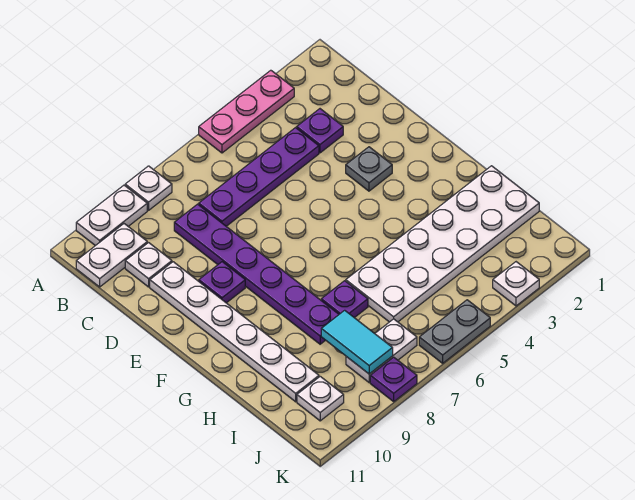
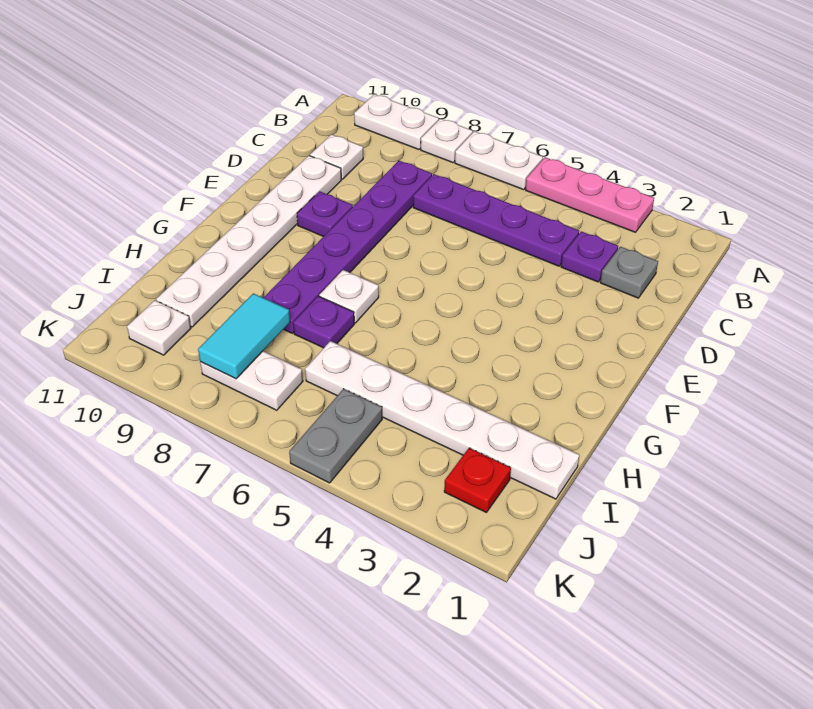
white 1x2 plate [76,224,147,287] -> white 1x2 plate moved to [455,131,543,190]
grey 1x1 plate [346,147,392,191] -> grey 1x1 plate moved to [600,247,658,298]
white 2x6 plate [346,166,539,322] -> white 1x6 plate [305,341,579,499]
none -> red 1x1 plate [444,448,511,513]
white 1x1 plate [493,262,539,306] -> white 1x1 plate moved to [319,270,379,323]
grey 1x2 plate [419,300,490,363] -> grey 1x2 plate turned to [289,389,382,483]
purple 1x1 plate [370,357,417,401] -> none

